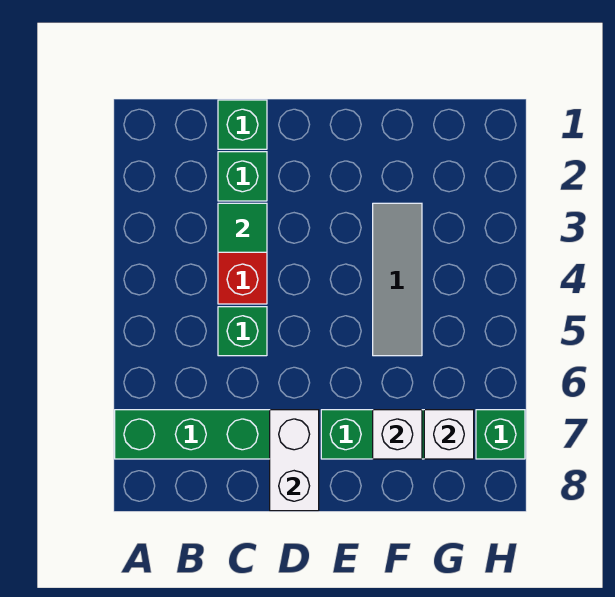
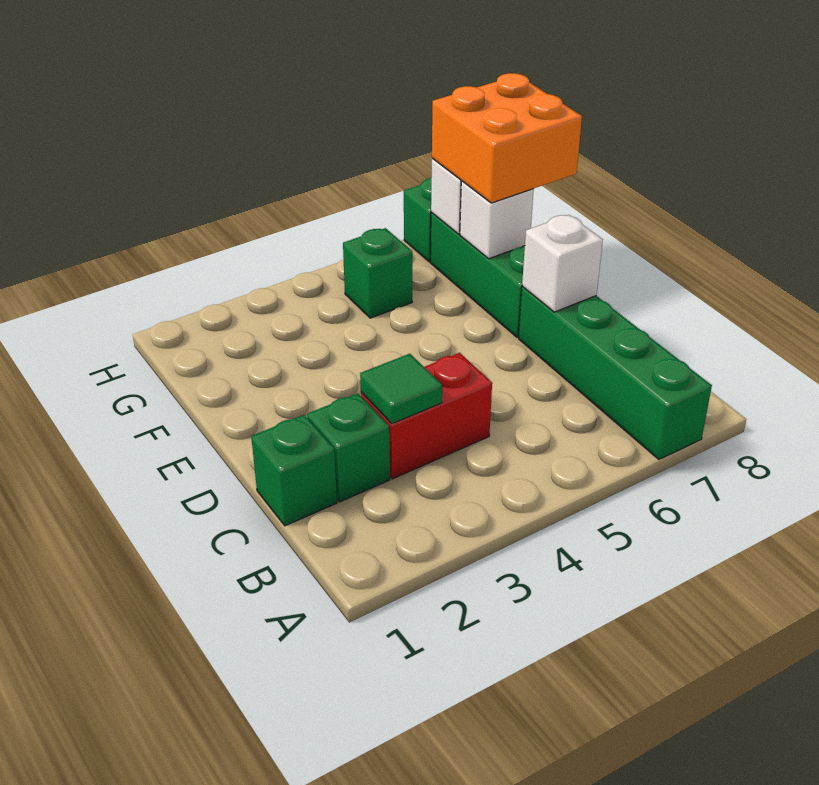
green 1x1 brick [218,307,267,356] -> green 1x1 brick moved to [343,228,412,318]
white 1x2 brick [270,410,319,511] -> white 1x1 brick [522,215,603,312]
grey 1x3 tile [373,203,422,356] -> none
none -> orange 2x2 brick [432,73,582,203]

